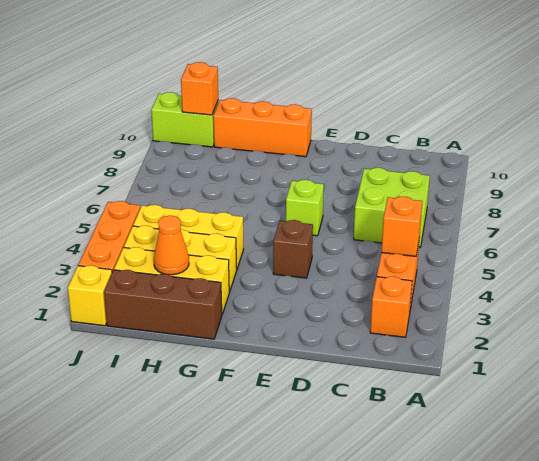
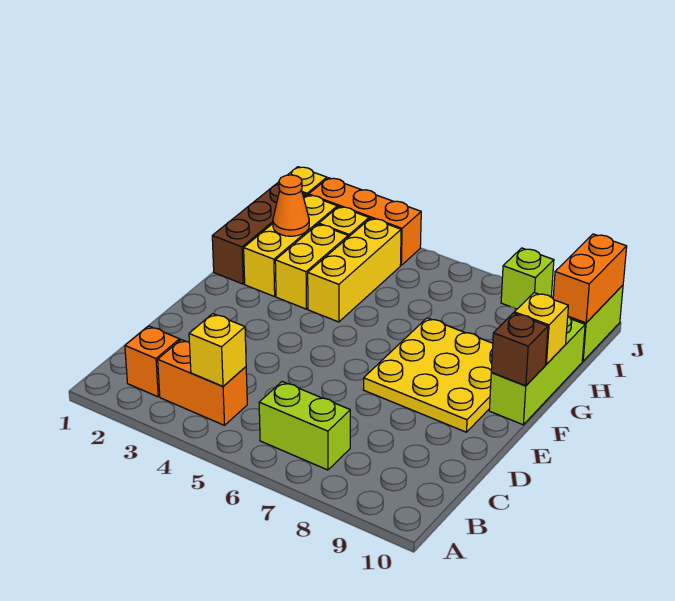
orange 1x1 brick [381,197,422,256] -> yellow 1x1 brick [189,314,246,386]
lime 2x2 brick [354,168,430,247] -> lime 1x2 brick [259,382,350,470]
brown 1x1 brick [273,220,313,278] -> brown 1x1 brick moved to [491,313,548,386]
lime 1x1 brick [286,180,324,236] -> lime 1x1 brick moved to [501,248,554,309]
none -> yellow 3x3 plate [363,318,493,432]
orange 1x3 brick [214,98,312,157] -> lime 1x3 brick [489,317,585,425]
none -> yellow 1x1 brick [514,292,568,364]
orange 1x1 brick [181,62,218,115] -> orange 1x2 brick [553,234,627,323]

